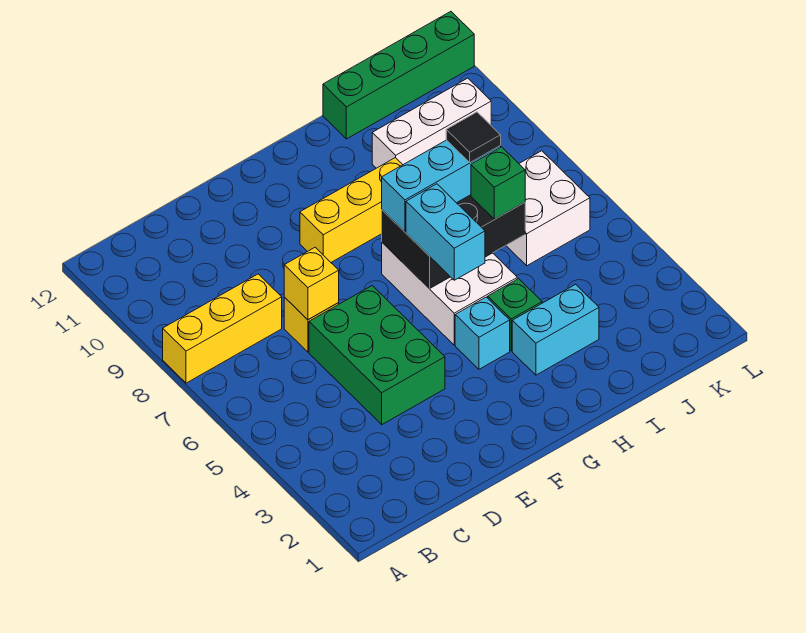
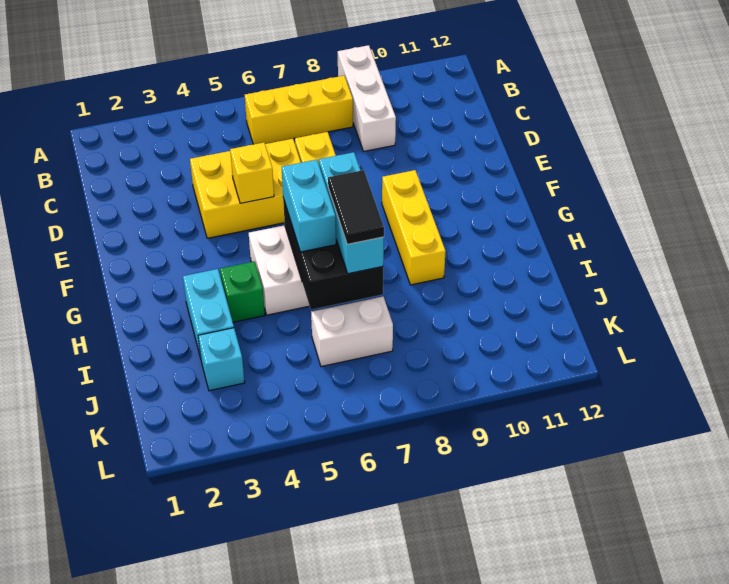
yellow 1x3 brick [163,274,282,383] -> yellow 1x3 brick turned to [245,76,353,144]
green 2x3 brick [309,286,445,425] -> yellow 2x3 brick [190,139,301,238]
yellow 1x1 brick [284,247,339,320] -> yellow 1x1 brick moved to [230,143,274,203]
cyan 1x1 brick [455,297,510,369] -> cyan 1x1 brick moved to [198,328,245,391]
cyan 1x2 brick [406,184,485,280] -> cyan 1x2 brick turned to [282,160,336,252]
green 1x1 brick [471,147,525,219] -> none
black 1x1 tile [446,112,501,163] -> black 1x2 tile [328,170,384,244]
white 1x3 brick [372,78,491,168] -> white 1x3 brick moved to [338,45,396,151]
green 1x4 brick [323,11,474,139] -> none
white 2x2 brick [506,151,590,266] -> white 1x2 brick [311,296,393,367]

